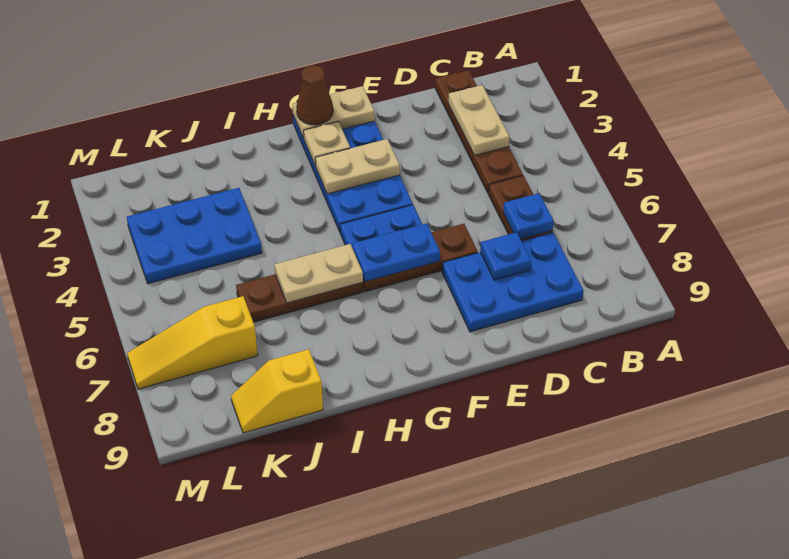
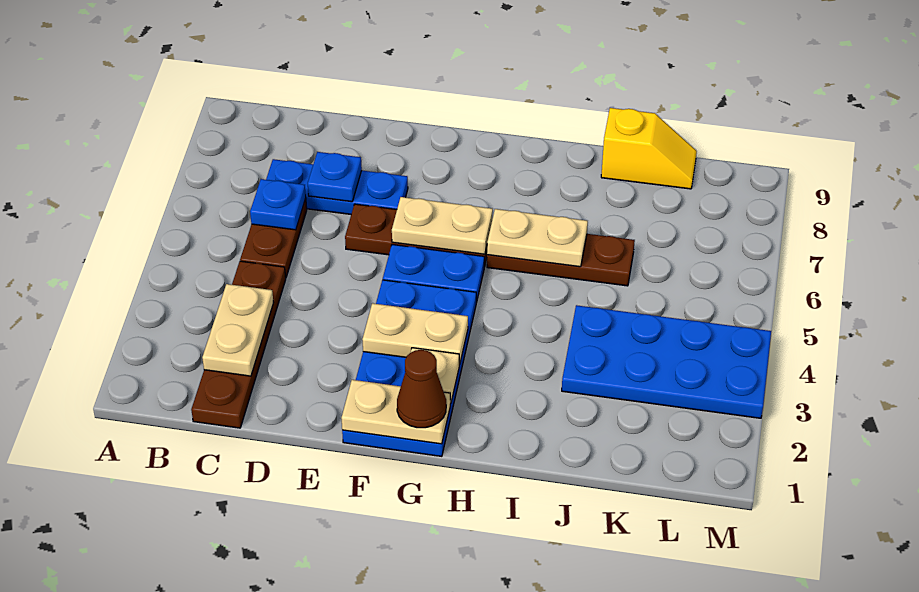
blue 2x3 plate [442,232,584,332] -> blue 1x3 plate [266,159,408,214]
blue 1x2 plate [352,223,440,282] -> tan 1x2 plate [392,197,493,254]
blue 2x3 plate [127,188,262,284] -> blue 2x4 plate [562,305,771,418]
yellow 1x3 slope [127,296,258,389] -> none

